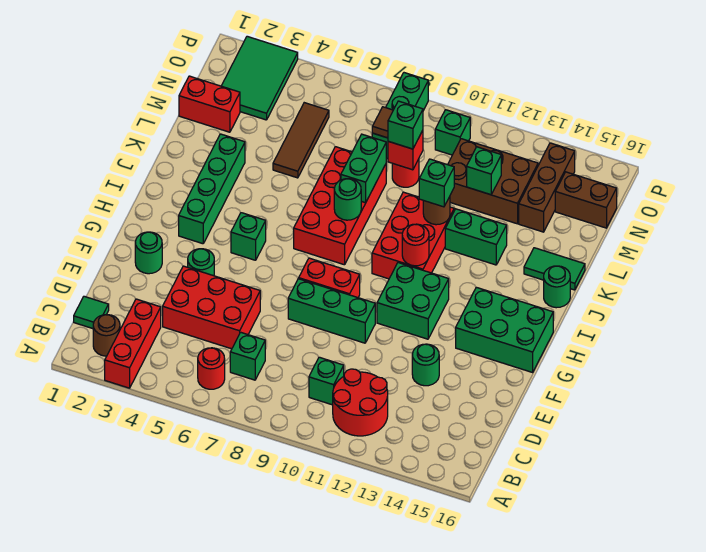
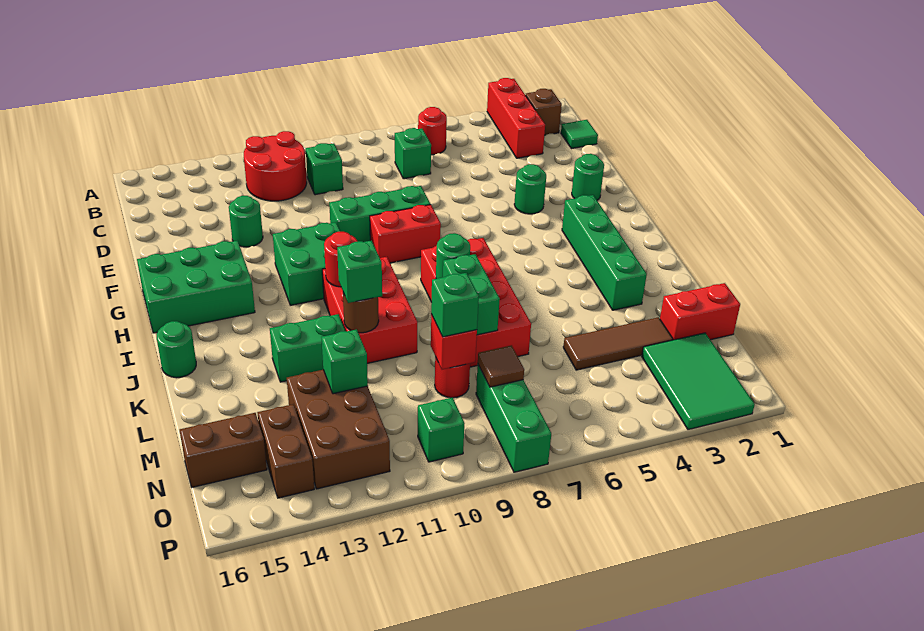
brown 1x1 round brick [93,315,120,356] -> brown 1x1 brick [526,89,562,135]
red 2x3 brick [163,266,260,349] -> none
green 1x1 brick [231,213,266,260] -> none
green 1x2 tile [524,248,585,290] -> none
brown 1x3 tile [273,103,329,178] -> brown 1x3 tile turned to [563,317,673,370]
brown 2x3 brick [448,139,538,224] -> brown 2x3 brick turned to [287,370,390,489]
brown 1x3 brick [519,143,575,232] -> brown 1x2 brick [257,404,314,498]

